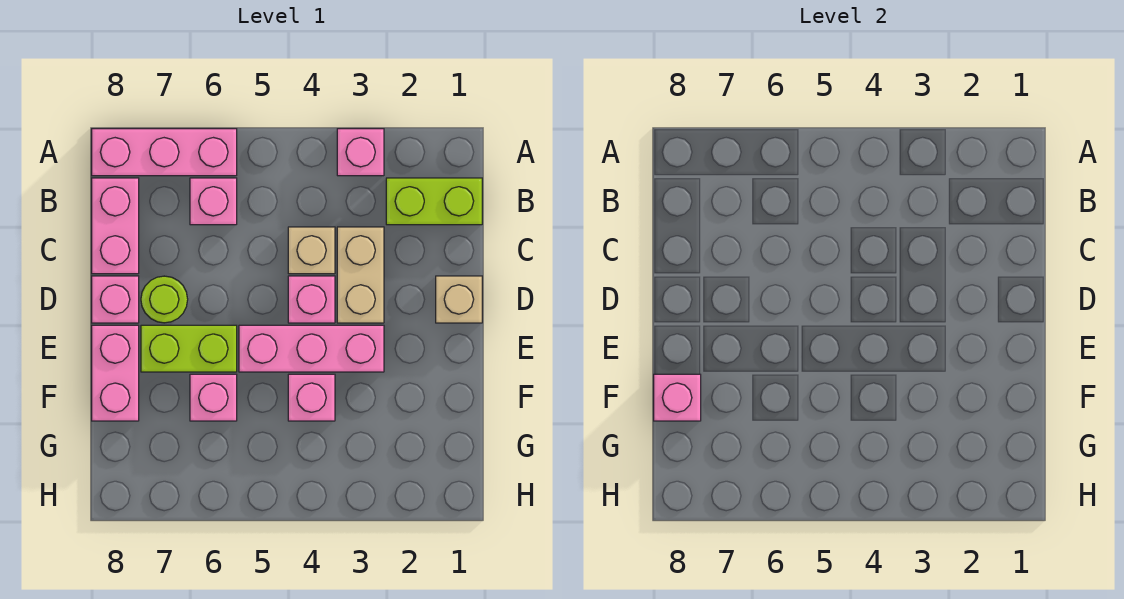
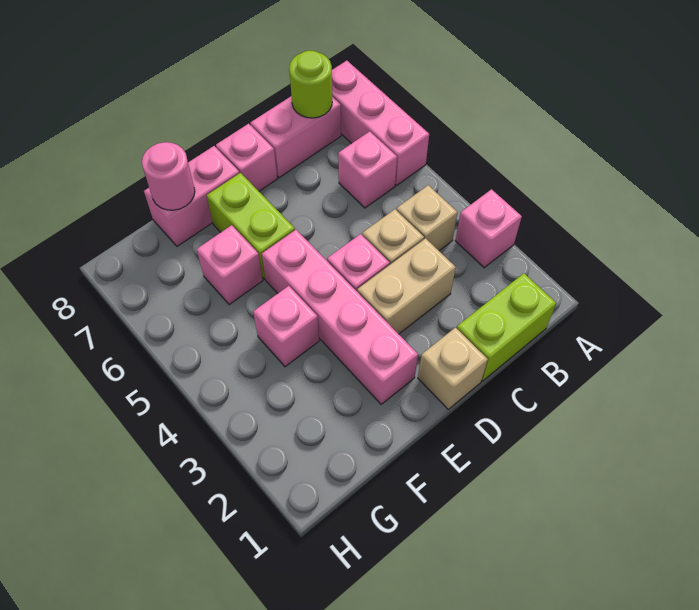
lime 1x2 brick [386,178,482,225] -> lime 1x2 brick turned to [457,273,556,381]
none -> tan 1x1 brick [396,185,457,251]
lime 1x1 round brick [141,276,188,323] -> lime 1x1 round brick moved to [289,51,332,118]
pink 1x3 brick [239,325,384,372] -> pink 1x4 brick [262,230,418,404]
pink 1x1 brick [654,374,701,421] -> pink 1x1 round brick [142,142,195,210]

